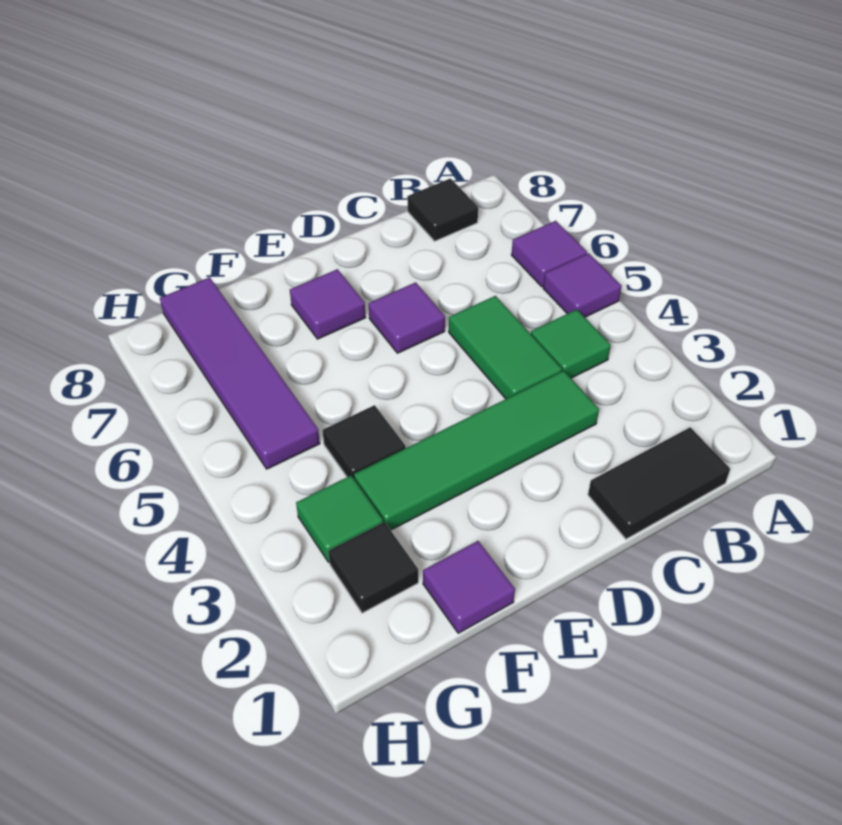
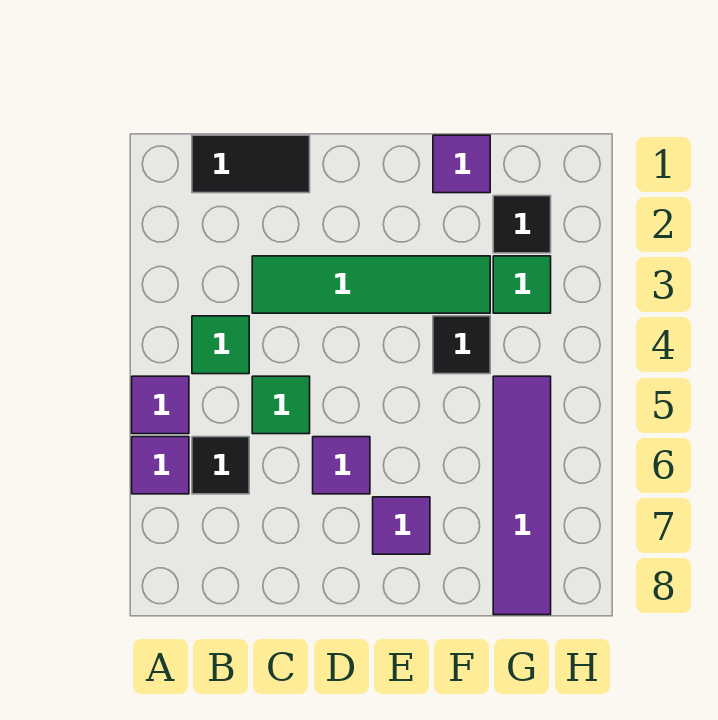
black 1x1 tile [407,178,478,241] -> black 1x1 tile moved to [192,437,249,494]
green 1x2 tile [449,296,562,399] -> green 1x1 tile [252,376,310,434]

